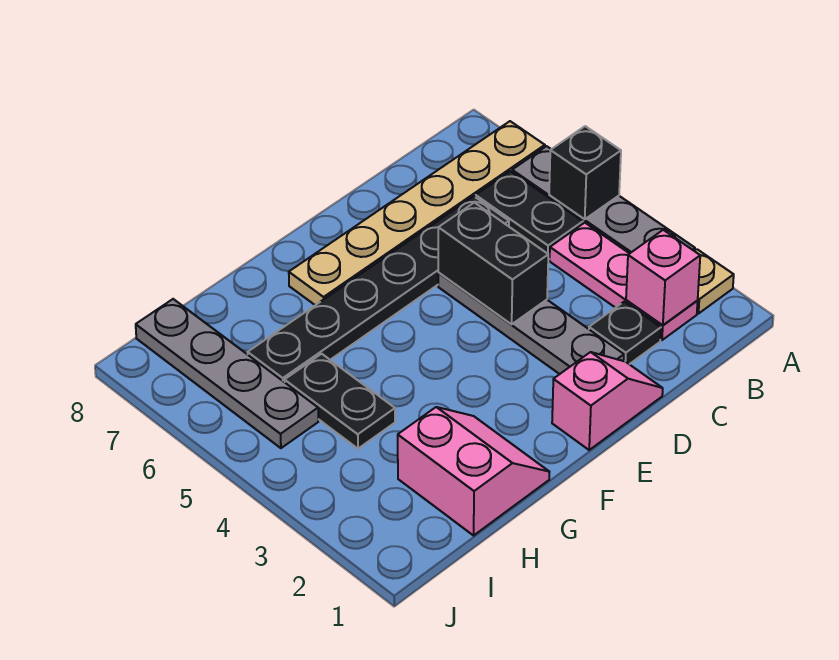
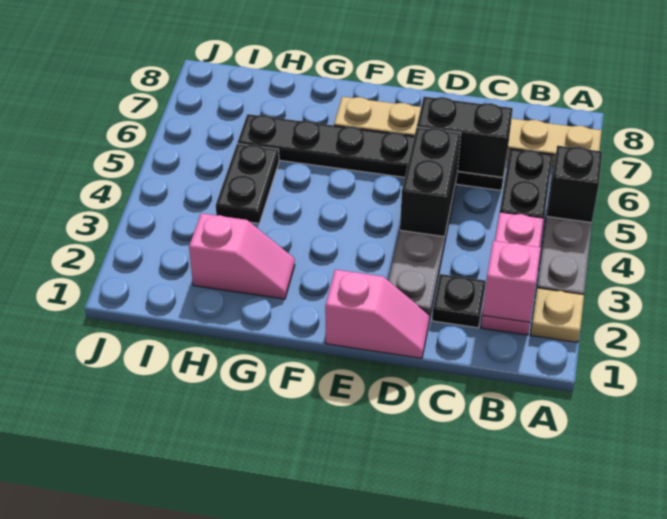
none -> black 1x2 brick [417,97,513,177]
pink 2x2 slope [398,407,549,535] -> pink 1x2 slope [189,213,295,299]
grey 1x4 plate [136,299,318,448] -> none

